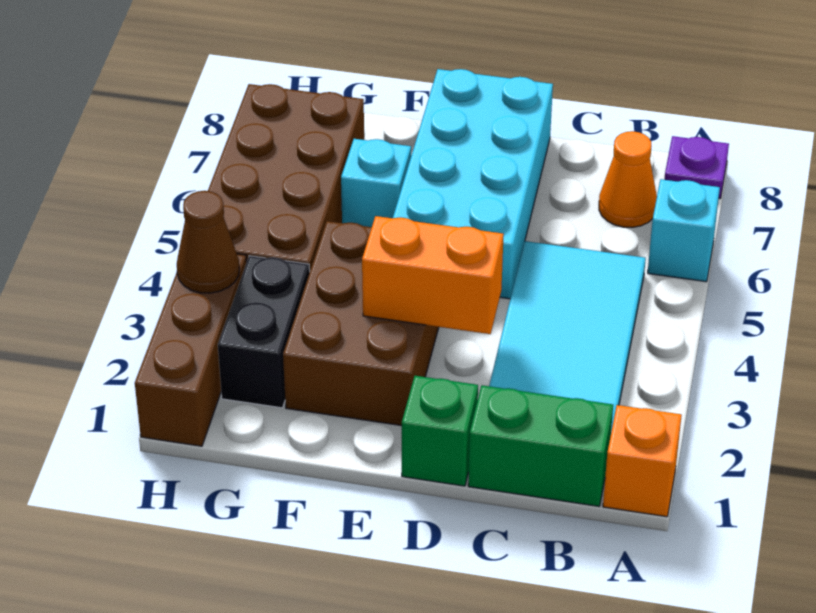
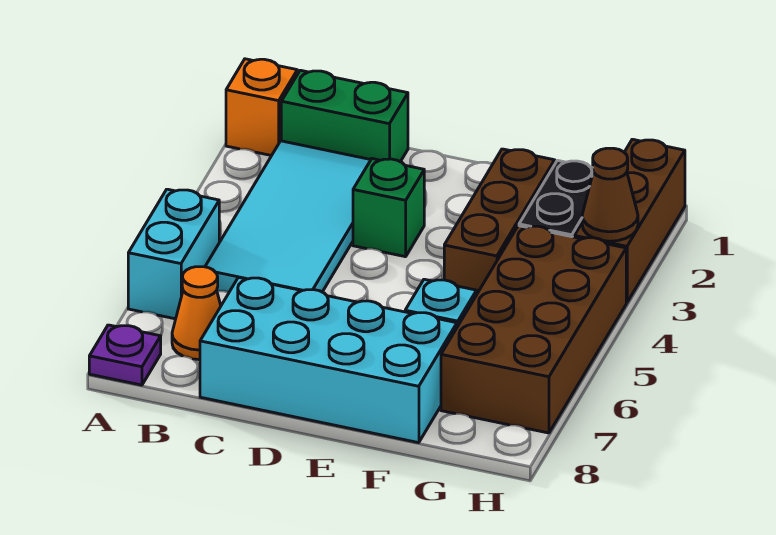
cyan 1x1 brick [648,179,720,282] -> cyan 1x2 brick [128,189,219,319]
green 1x1 brick [402,376,478,486] -> green 1x1 brick moved to [353,159,424,257]
orange 1x2 brick [362,216,504,334] -> none
cyan 2x4 brick [393,69,553,299] -> cyan 2x4 brick turned to [200,277,457,443]
brown 2x3 brick [283,221,439,426] -> brown 1x3 brick [444,149,555,293]

